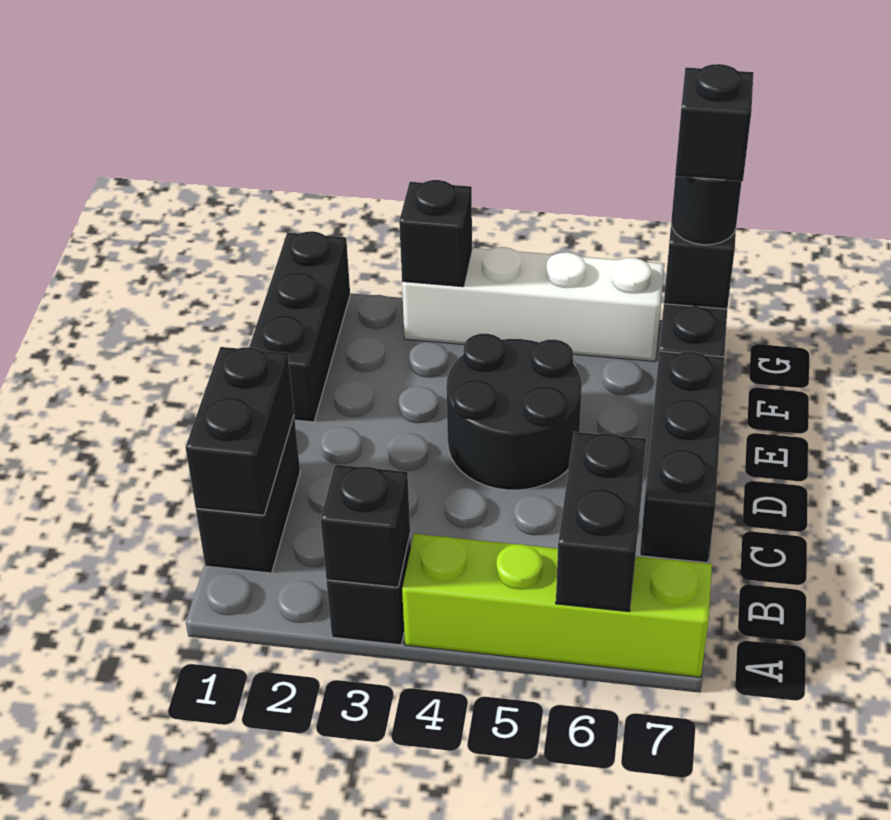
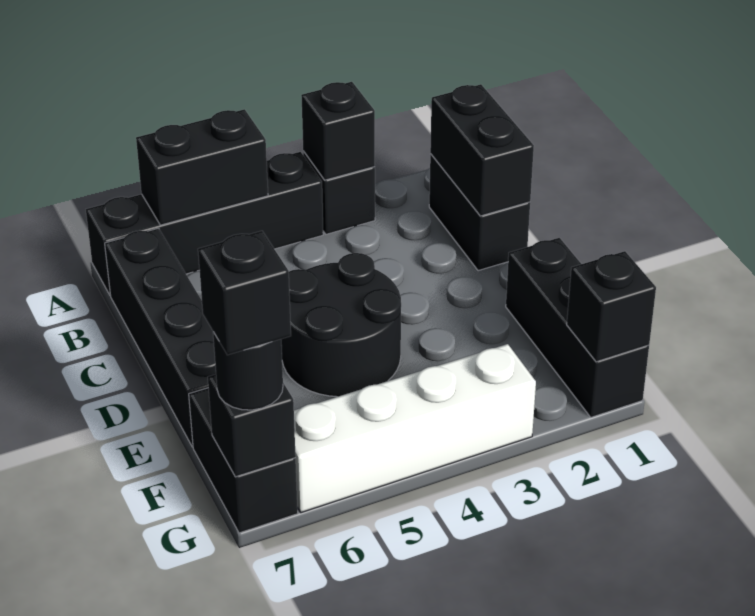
lime 1x4 brick [402,534,712,677] -> black 1x4 brick [86,152,323,295]
black 1x2 brick [556,432,646,612] -> black 1x2 brick turned to [136,109,268,225]
black 1x3 brick [640,351,724,563] -> black 1x4 brick [105,228,216,447]
black 1x1 brick [399,180,472,287] -> black 1x1 brick moved to [567,251,656,362]

